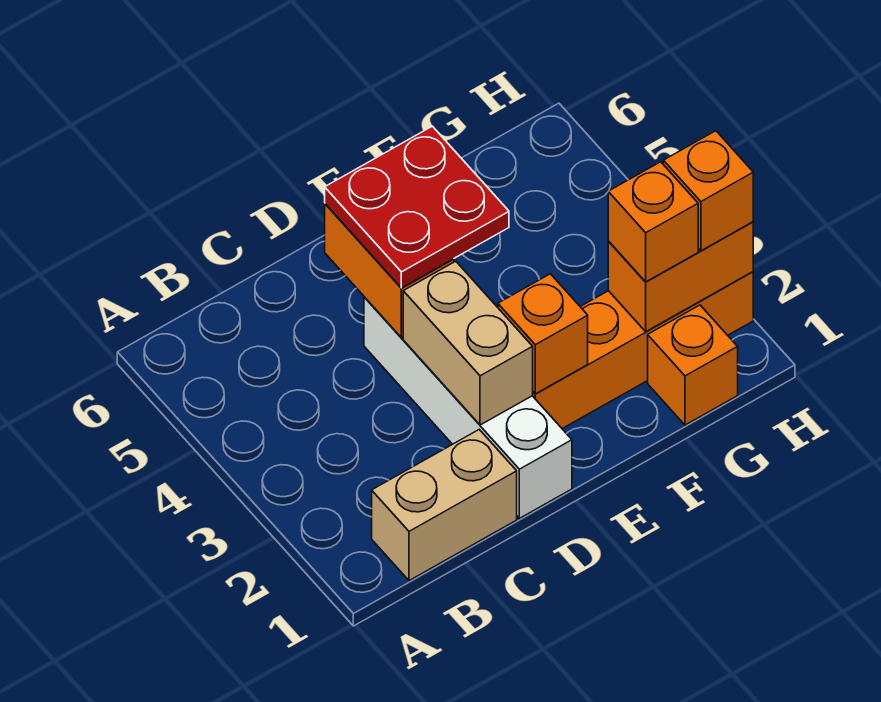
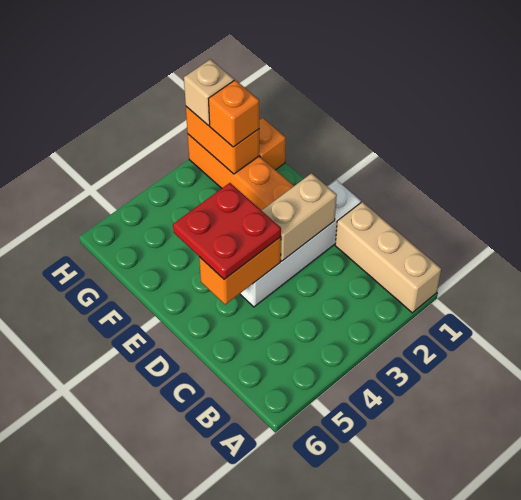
tan 1x2 brick [372,430,517,581] -> tan 1x3 brick [335,202,441,313]
orange 1x1 brick [498,274,588,394] -> none
orange 1x1 brick [663,131,753,251] -> tan 1x1 brick [184,59,234,126]

